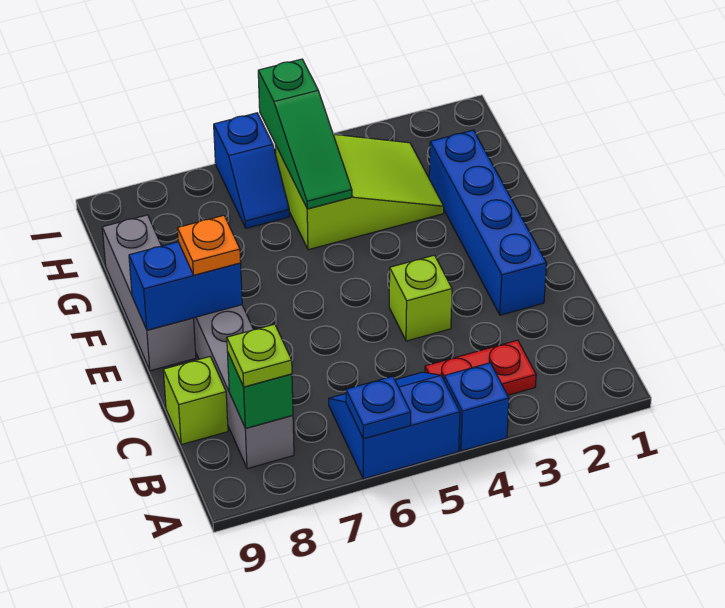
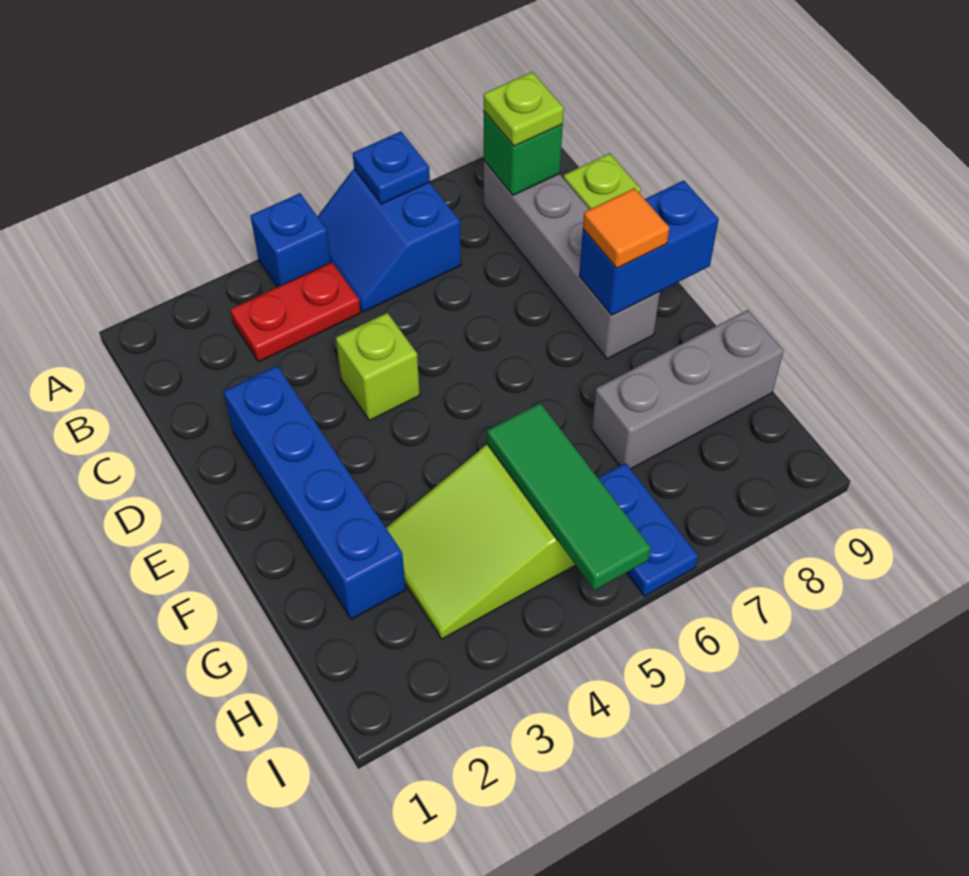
blue 2x2 slope [329,372,460,479] -> blue 2x2 slope turned to [317,169,461,312]
orange 1x1 plate [177,215,241,275] -> orange 1x1 tile [583,188,669,268]
grey 1x3 brick [102,215,196,371] -> grey 1x3 brick turned to [592,310,784,469]
green 1x3 slope [258,59,352,209] -> green 1x3 tile [487,403,651,590]
blue 1x2 slope [214,113,290,228] -> blue 1x2 plate [598,463,698,596]

